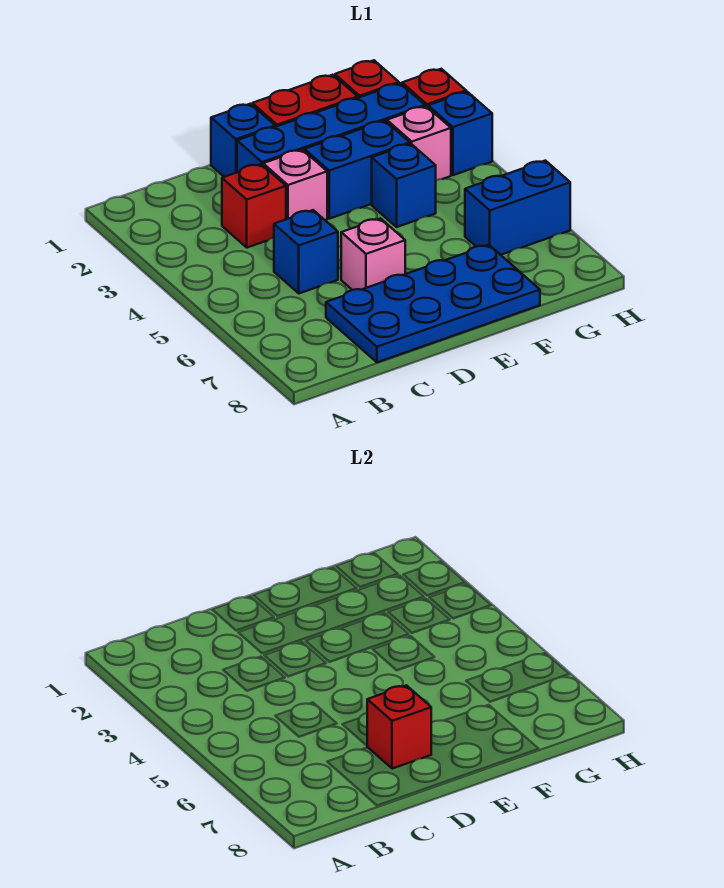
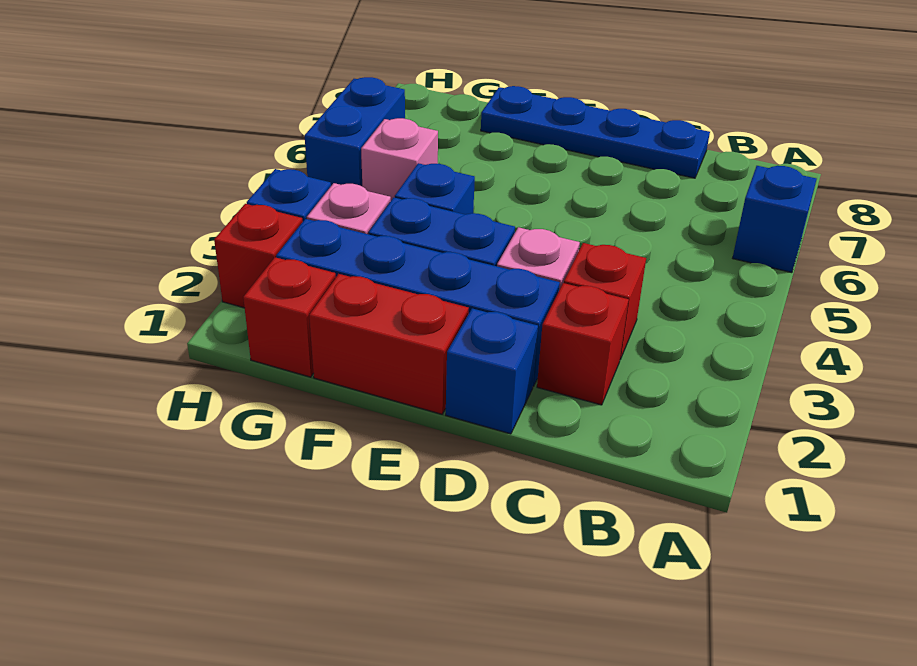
blue 1x1 brick [274,210,338,293] -> blue 1x1 brick moved to [733,166,817,273]
blue 2x4 plate [326,245,540,362] -> blue 1x4 plate [481,86,710,178]
pink 1x1 brick [341,219,405,290] -> pink 1x1 brick moved to [361,118,438,200]
red 1x1 brick [367,685,431,769] -> red 1x1 brick moved to [537,283,629,405]
blue 1x2 brick [465,161,570,255] -> blue 1x2 brick turned to [305,77,405,186]

